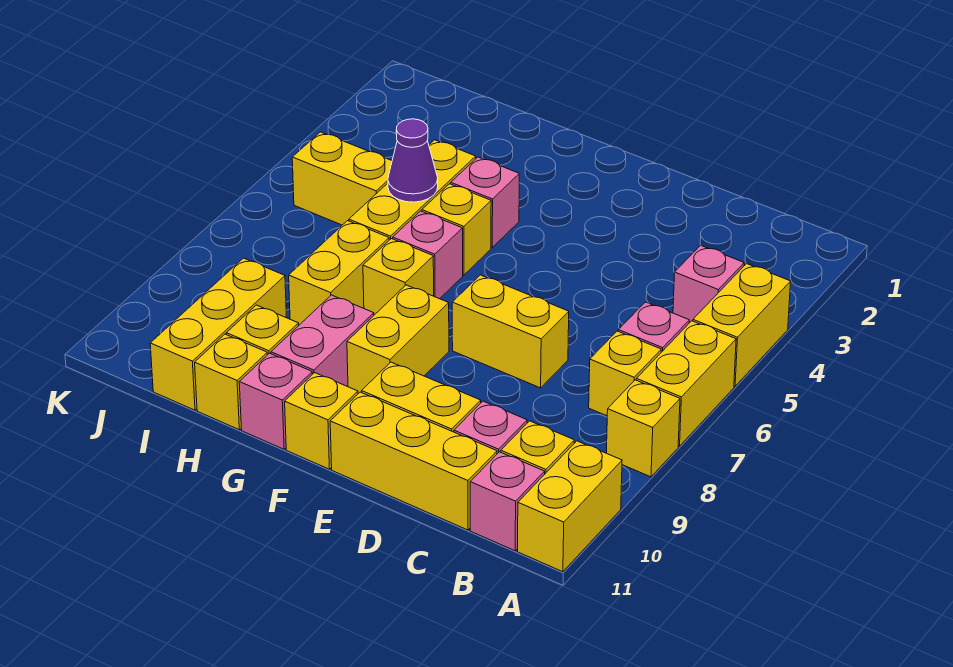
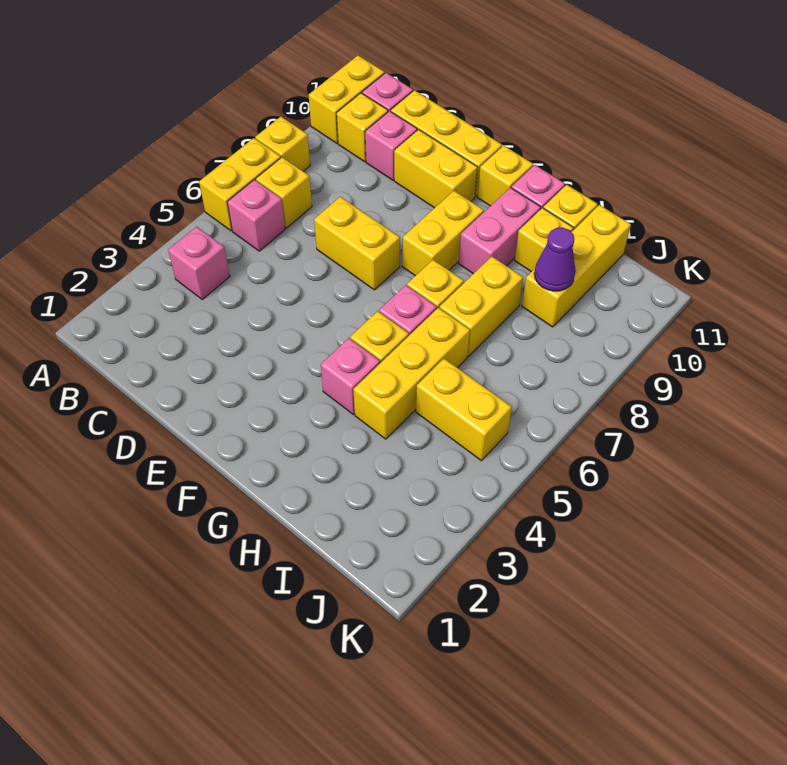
yellow 1x2 brick [693,264,791,386] -> none
purple 1x1 cone [388,119,438,202] -> purple 1x1 cone moved to [534,228,576,291]

